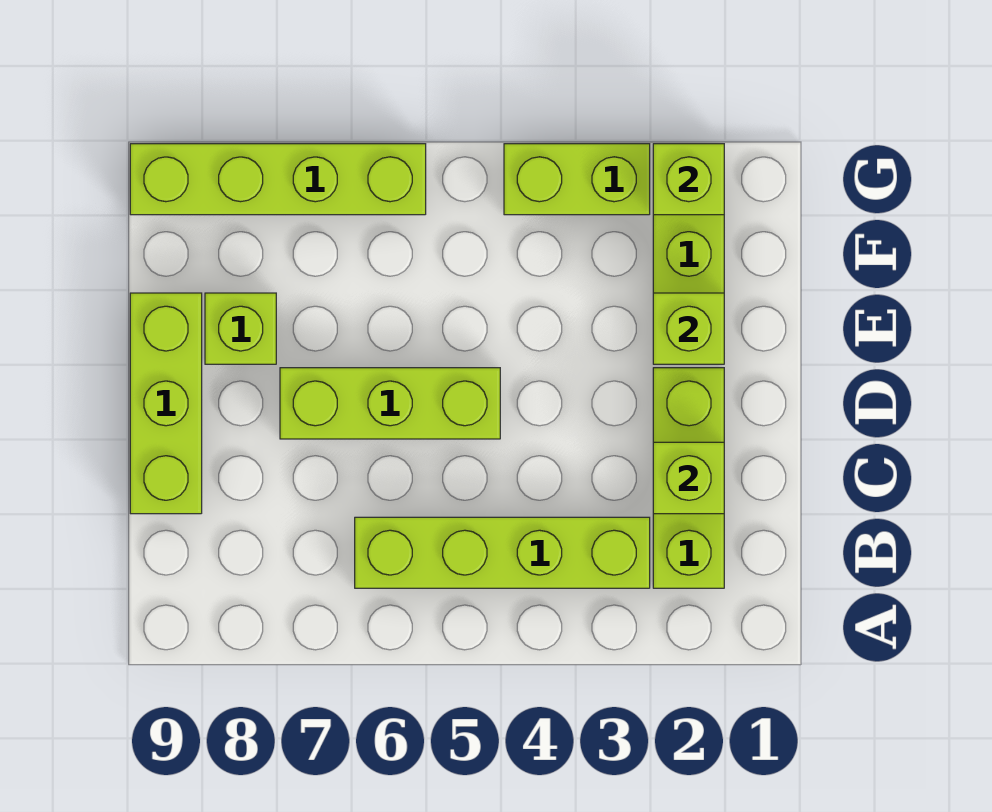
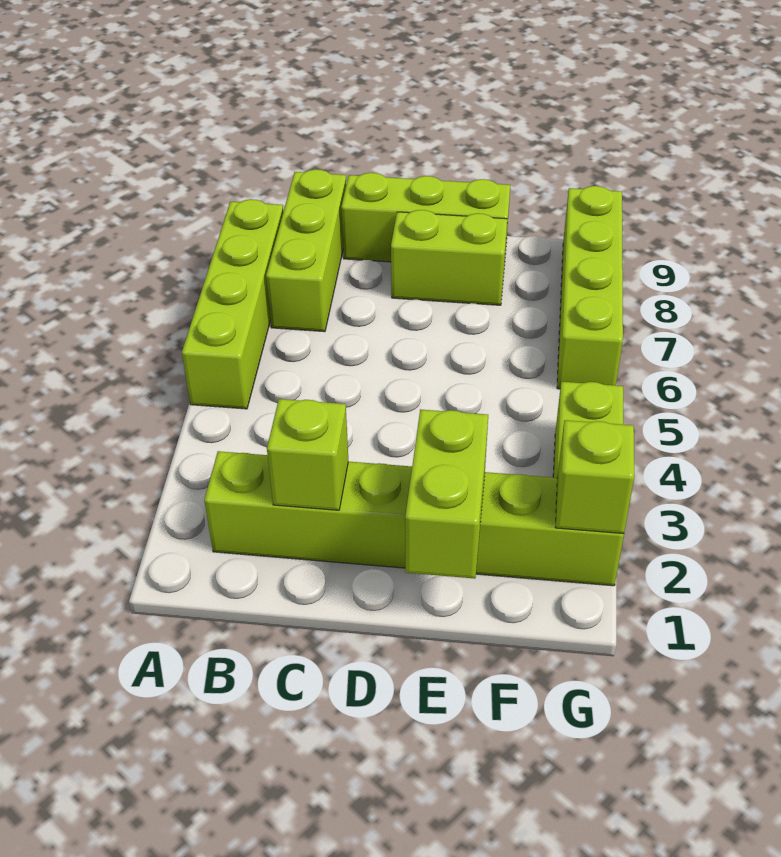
lime 1x4 brick [355,517,650,588] -> lime 1x4 brick moved to [182,199,283,409]
lime 1x3 brick [280,368,500,439] -> lime 1x3 brick moved to [266,169,346,332]
lime 1x1 brick [653,293,724,364] -> lime 1x2 brick [405,409,488,579]
lime 1x1 brick [205,293,276,364] -> lime 1x2 brick [391,210,507,305]

